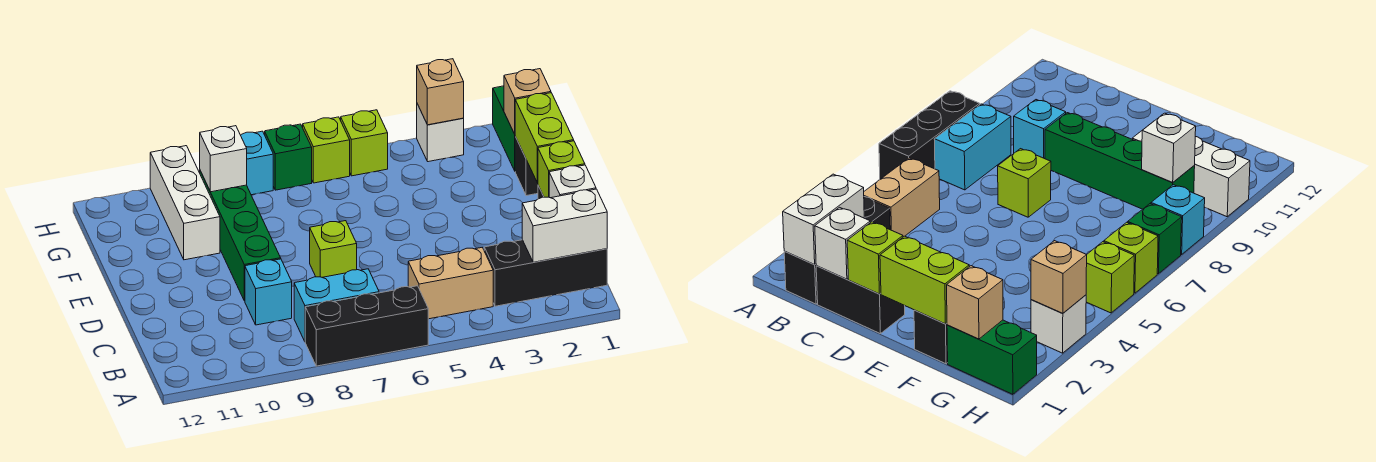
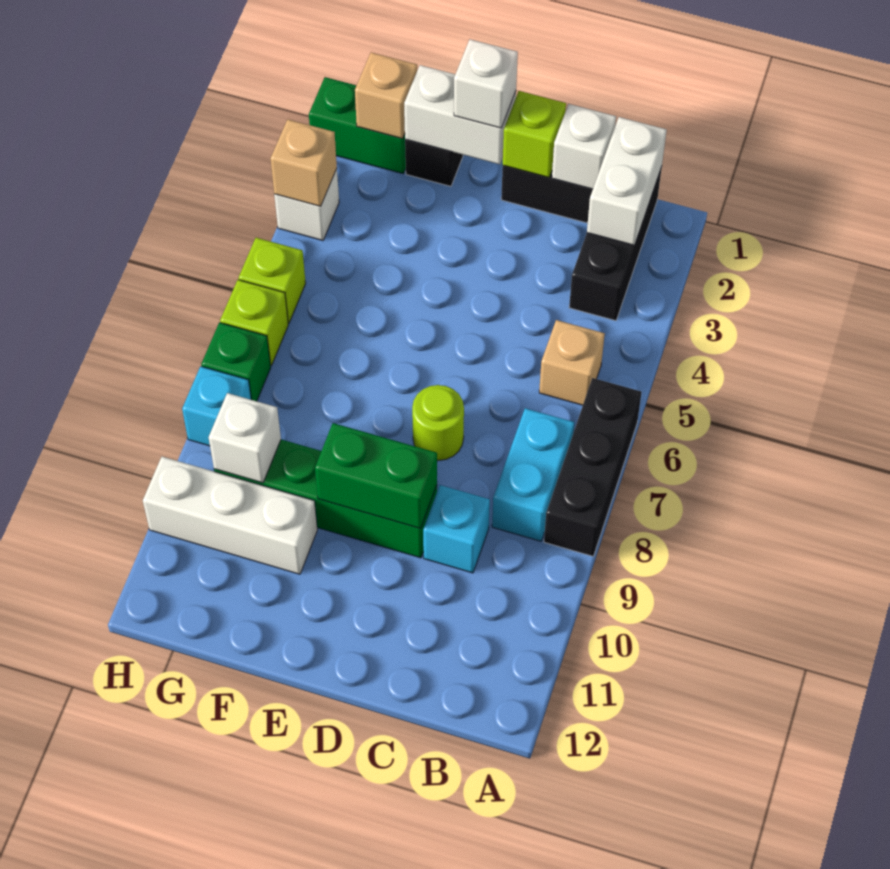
tan 1x2 brick [408,248,493,319] -> tan 1x1 brick [539,320,605,405]
lime 1x1 brick [310,221,357,277] -> lime 1x1 round brick [412,385,464,461]
none -> green 1x2 brick [315,423,437,529]
lime 1x2 brick [515,93,574,183] -> white 1x2 brick [404,65,516,164]
none -> white 1x1 brick [454,39,518,128]

